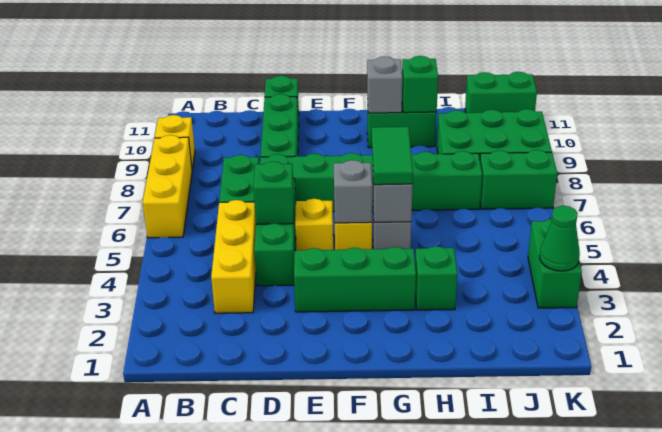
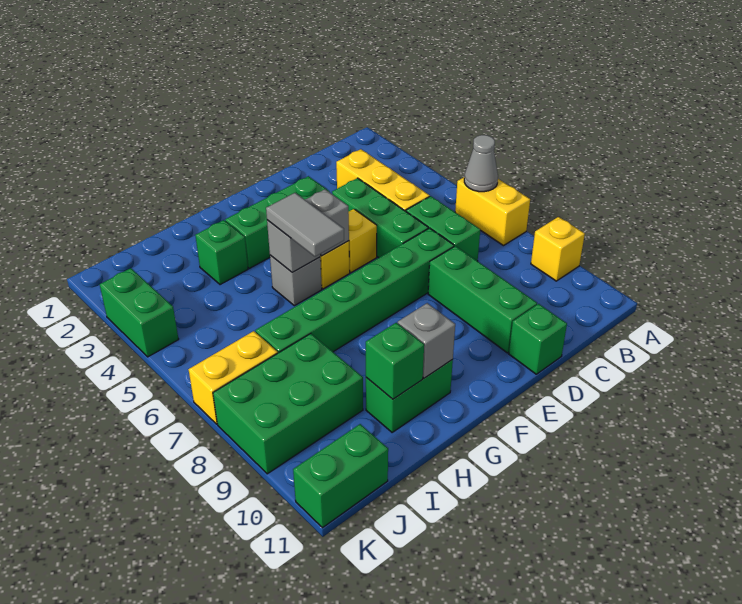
yellow 1x3 brick [143,135,192,238] -> yellow 1x2 brick [455,177,530,246]
none -> grey 1x1 cone [464,135,498,192]
green 1x1 brick [253,162,294,224] -> none
green 1x2 tile [372,127,413,185] -> grey 1x2 tile [266,193,344,257]
green 1x2 brick [480,150,557,209] -> yellow 1x2 brick [189,331,278,424]
green 1x1 cone [540,206,580,271] -> none

